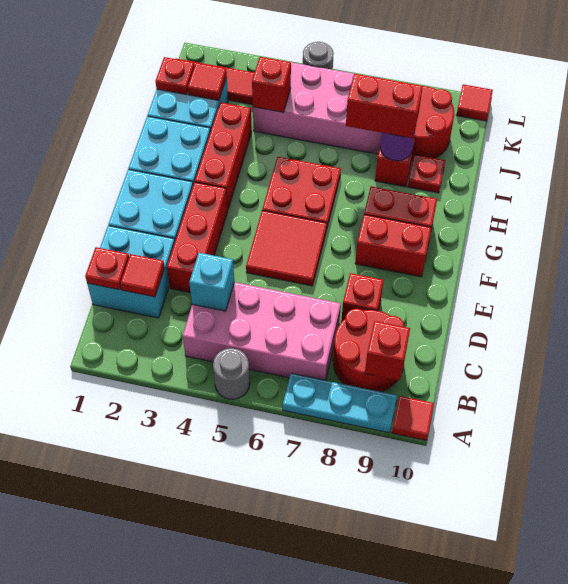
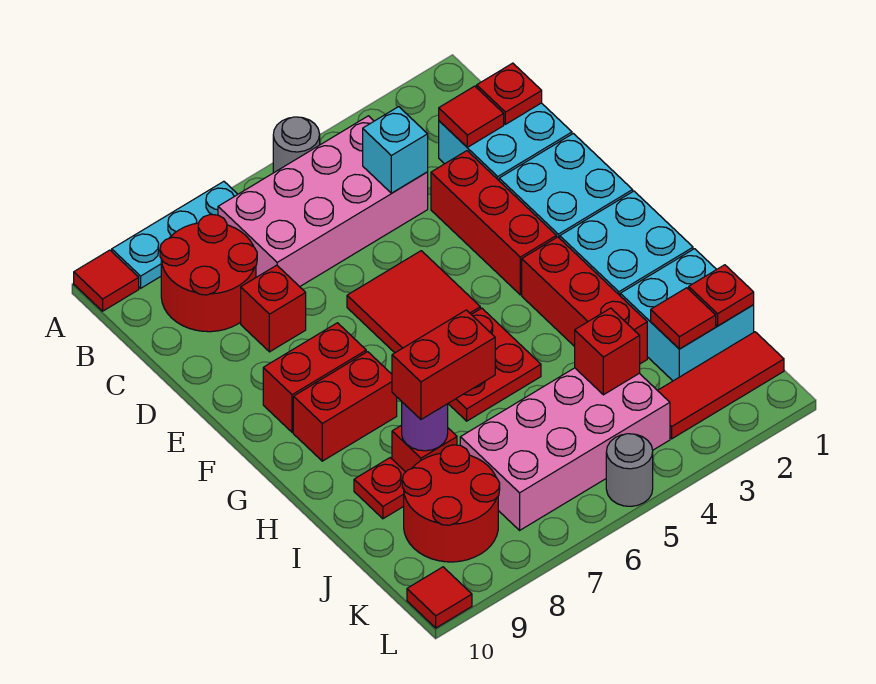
red 1x1 brick [365,321,410,380] -> none

